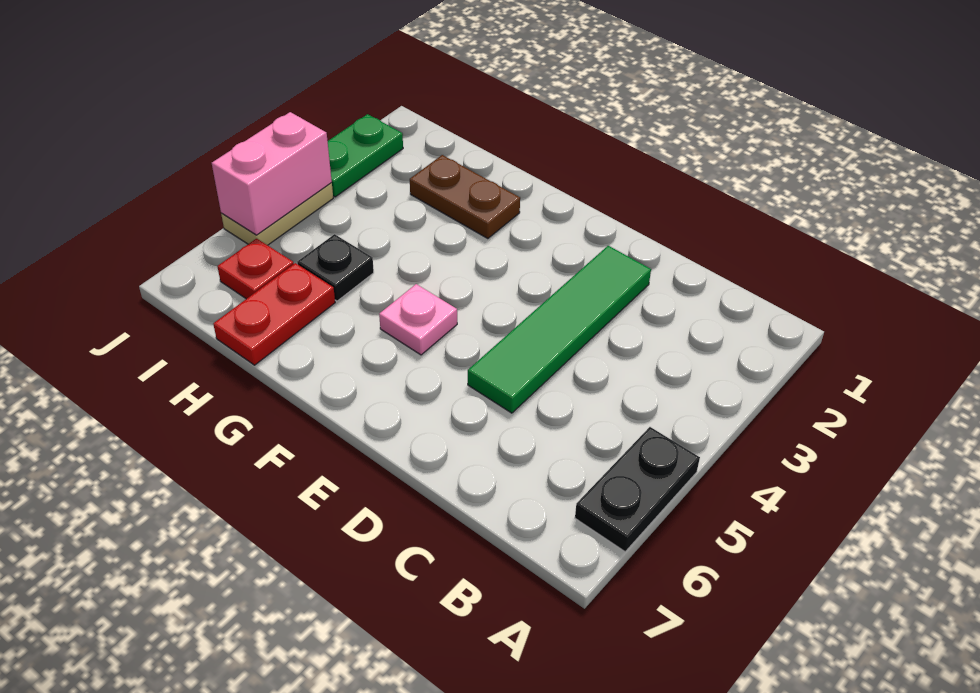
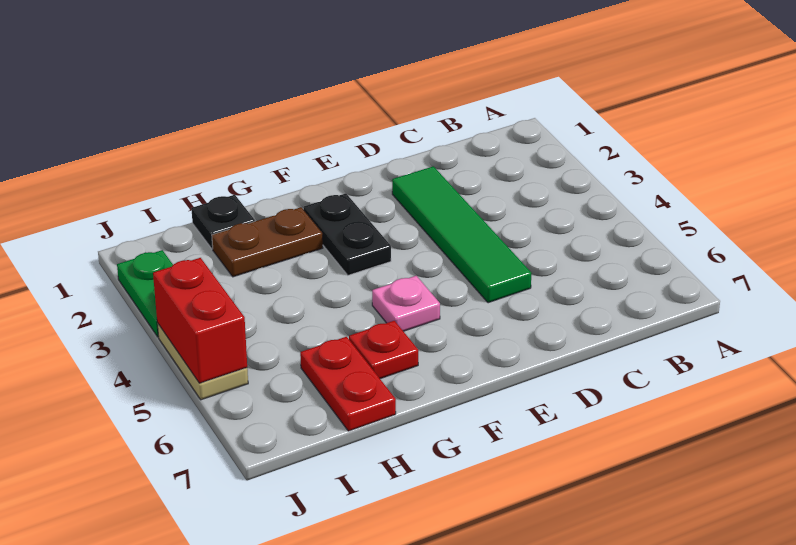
black 1x2 plate [575,427,700,552] -> black 1x2 plate moved to [304,193,391,275]
black 1x1 plate [297,234,374,301] -> black 1x1 plate moved to [191,195,255,249]
red 1x1 plate [217,239,294,299] -> red 1x1 plate moved to [349,321,418,379]
pink 1x2 brick [212,112,332,235] -> red 1x2 brick [153,258,247,383]

